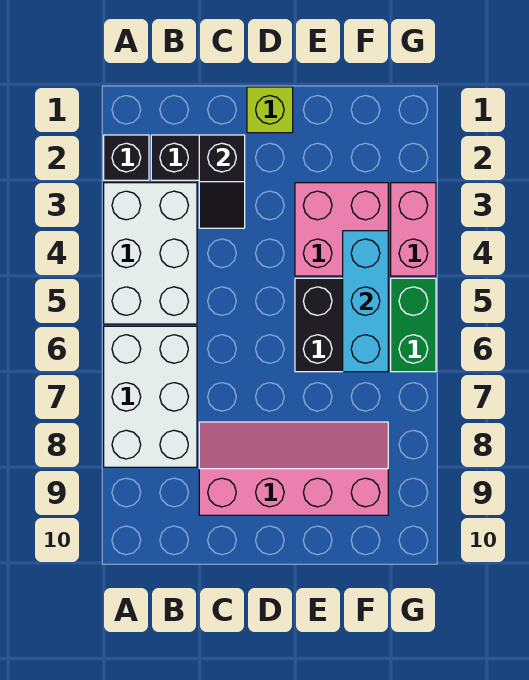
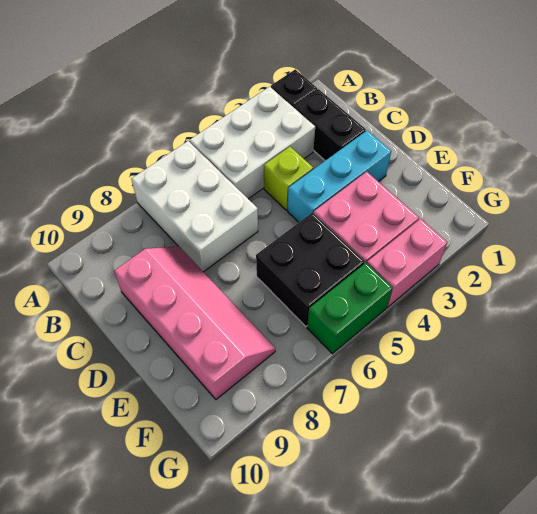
white 2x3 brick [104,326,197,467] -> white 2x3 brick turned to [131,141,258,272]
black 1x2 slope [199,135,245,228] -> none
lime 1x1 brick [247,87,293,133] -> lime 1x1 brick moved to [264,147,313,210]
cyan 1x3 brick [343,231,388,372] -> cyan 1x3 brick moved to [288,131,391,222]

